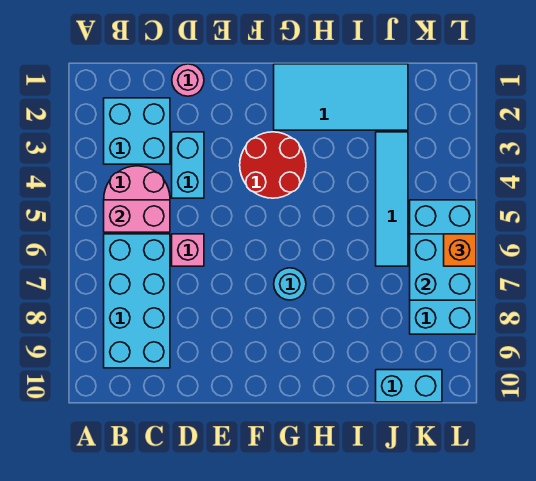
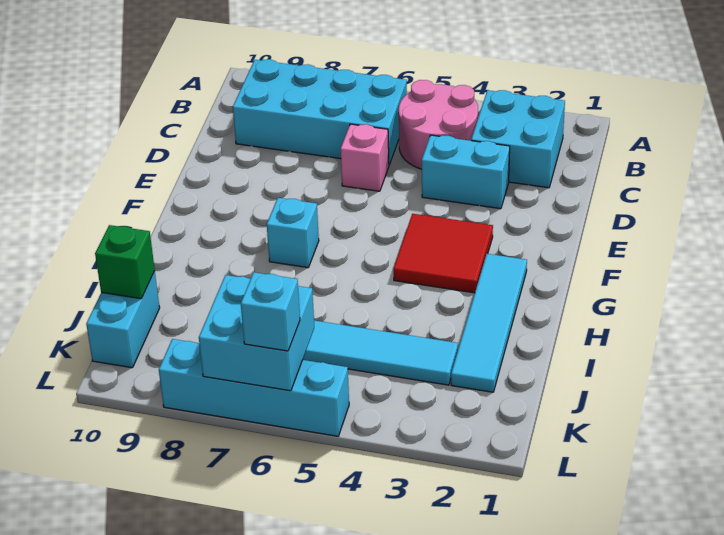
pink 1x2 brick [104,200,170,232] -> none
pink 1x1 round brick [172,64,204,96] -> none
red 2x2 round brick [240,132,306,198] -> red 2x2 tile [393,214,493,293]
cyan 2x4 tile [274,64,408,130] -> cyan 1x4 tile [451,254,527,392]
cyan 1x1 round brick [274,268,306,300] -> cyan 1x1 brick [267,198,319,268]
none -> green 1x1 brick [95,225,155,299]
cyan 2x4 brick [410,200,476,334] -> cyan 1x4 brick [159,339,349,436]
orange 1x1 brick [444,234,476,266] -> cyan 1x1 brick [241,272,300,351]

